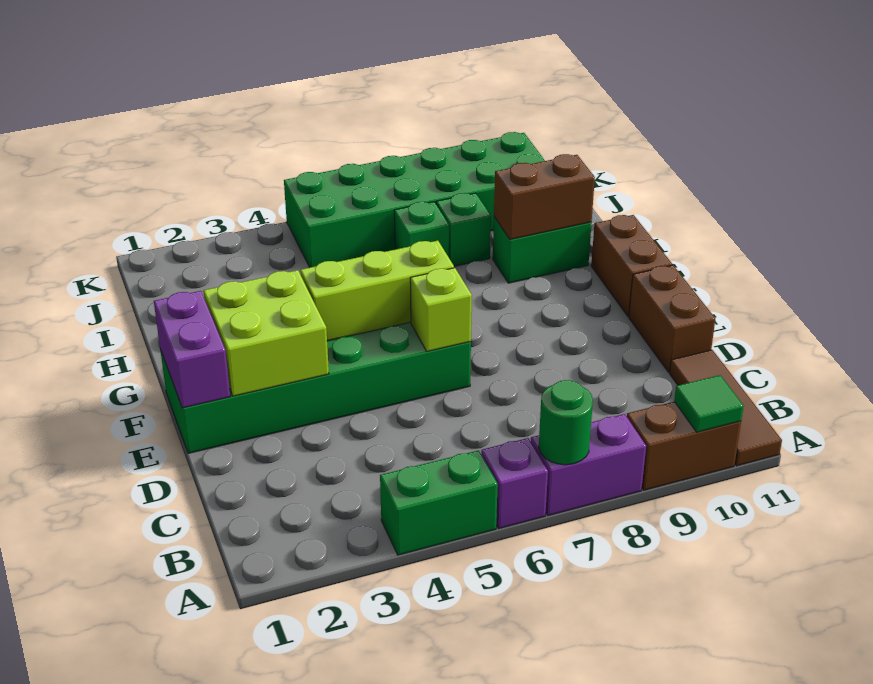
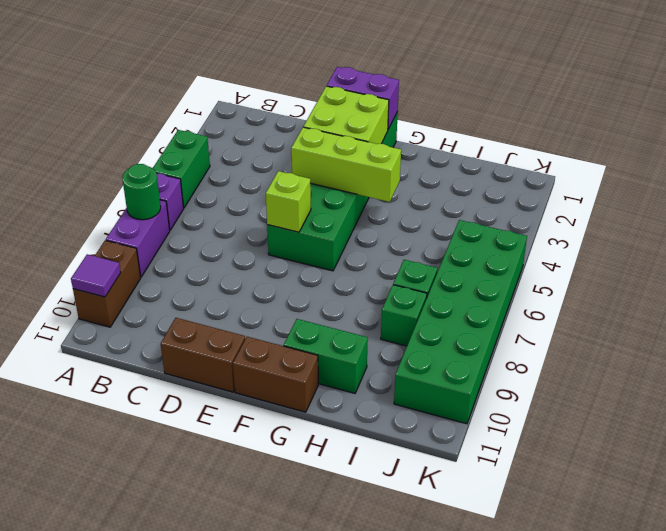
green 1x1 tile [674,375,744,432] -> purple 1x1 tile [71,254,121,297]
brown 1x3 tile [670,350,782,466] -> none
lime 1x3 brick [300,241,454,341] -> lime 1x3 brick turned to [291,127,401,202]
green 1x2 brick [493,217,591,283] -> green 1x2 brick turned to [284,319,368,393]
brown 1x2 brick [494,154,595,239] -> none

